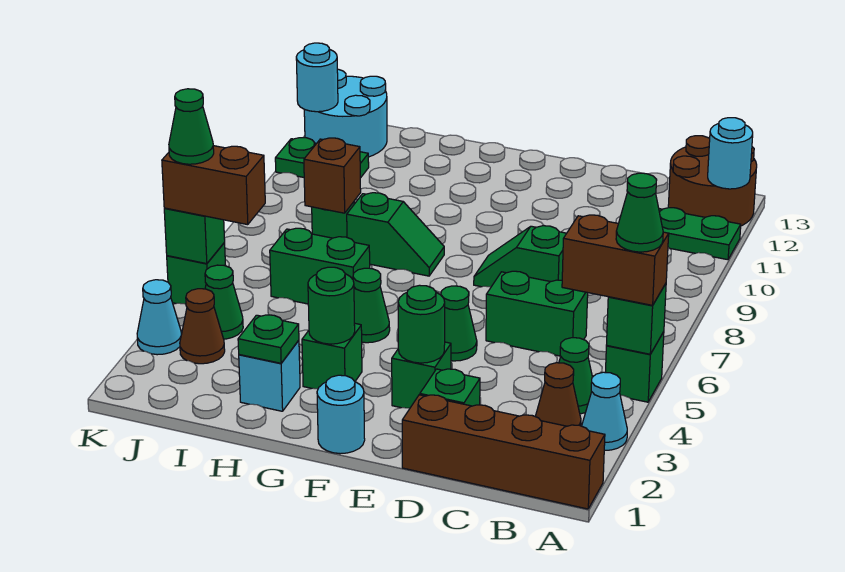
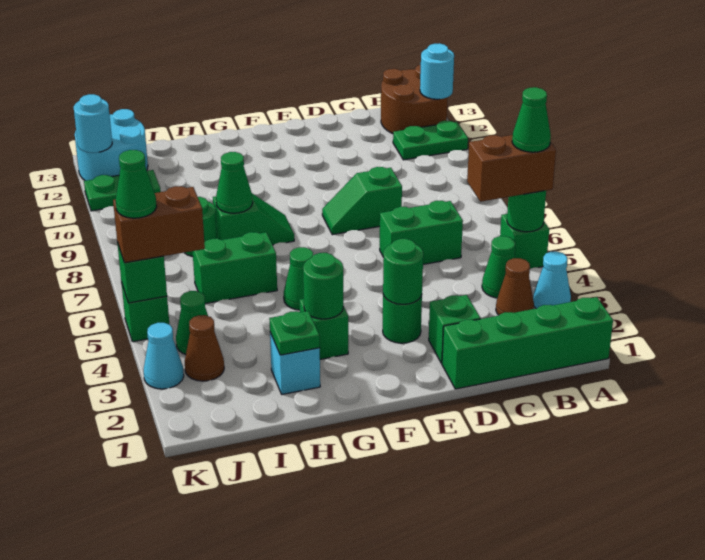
brown 1x4 brick [402,395,605,509] -> green 1x4 brick [442,297,613,389]
green 1x1 brick [607,284,666,354] -> green 1x1 round brick [507,191,546,232]
green 1x1 brick [392,342,451,408] -> green 1x1 round brick [383,295,422,343]
green 1x1 cone [441,286,477,361] -> green 1x1 cone moved to [216,152,253,213]
cyan 1x1 round brick [317,375,365,454] -> none
brown 1x1 brick [304,138,361,213] -> none

